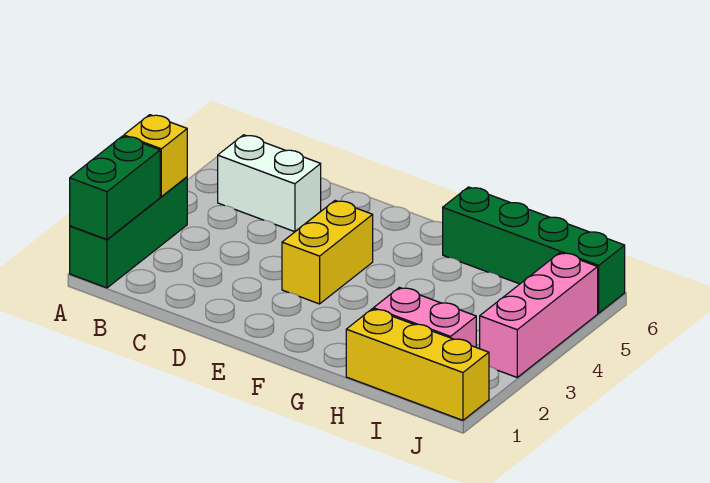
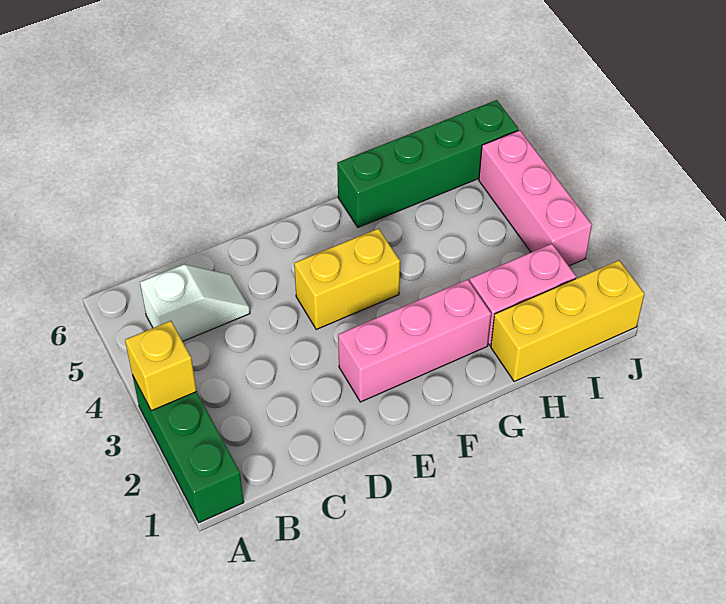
green 1x2 brick [70,136,160,239] -> none
white 1x2 brick [218,135,321,232] -> white 1x2 slope [140,264,250,341]
none -> pink 1x3 brick [338,279,491,402]
yellow 1x2 brick [282,201,373,304] -> yellow 1x2 brick turned to [294,229,400,329]

